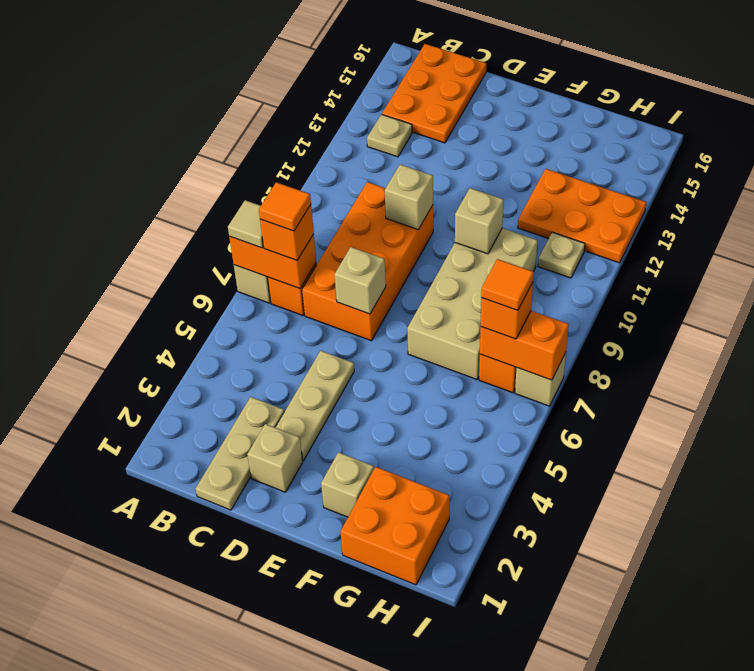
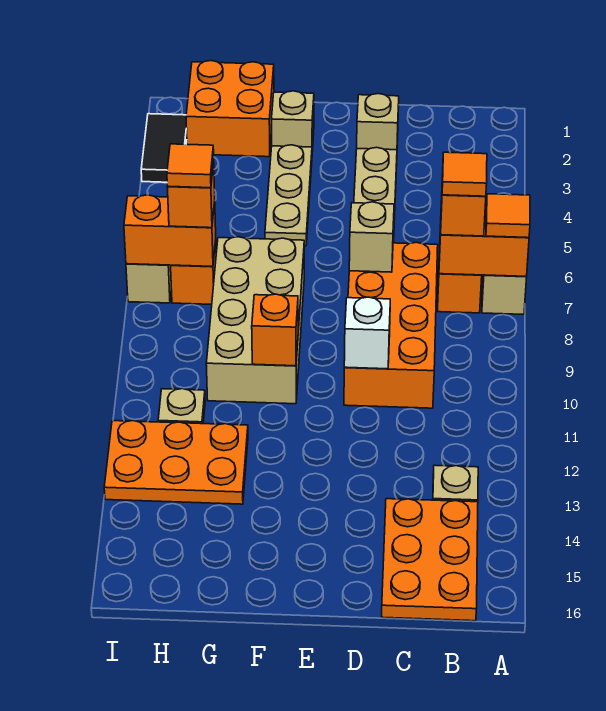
tan 1x1 tile [228,200,263,248] -> orange 1x1 tile [486,194,530,238]
tan 1x3 plate [196,397,284,510] -> tan 1x3 plate moved to [265,145,312,246]
tan 1x1 brick [385,164,433,229] -> white 1x1 brick [344,297,390,369]
tan 1x1 brick [455,188,503,254] -> orange 1x1 brick [252,294,298,366]
none -> black 1x2 tile [141,114,187,182]

